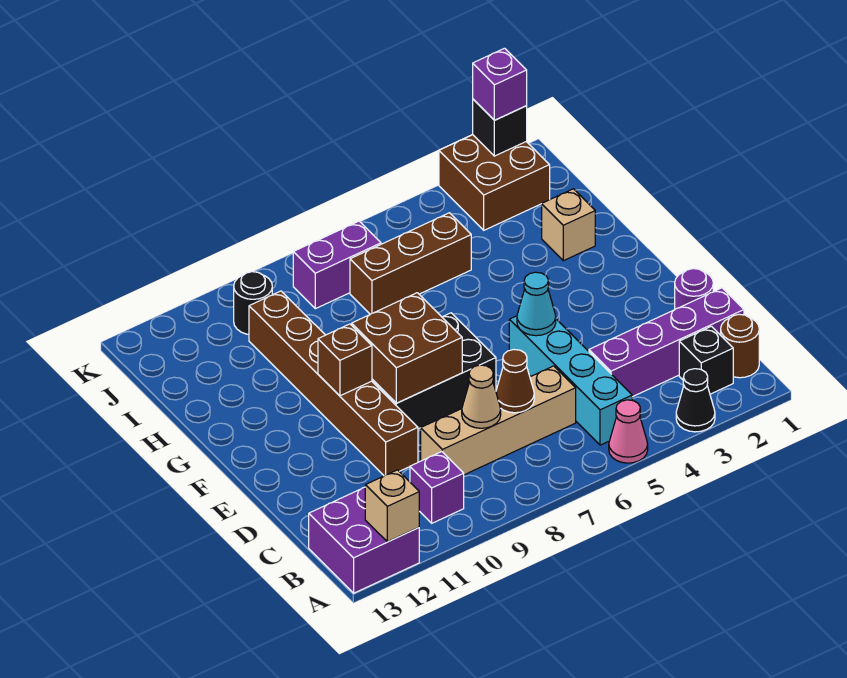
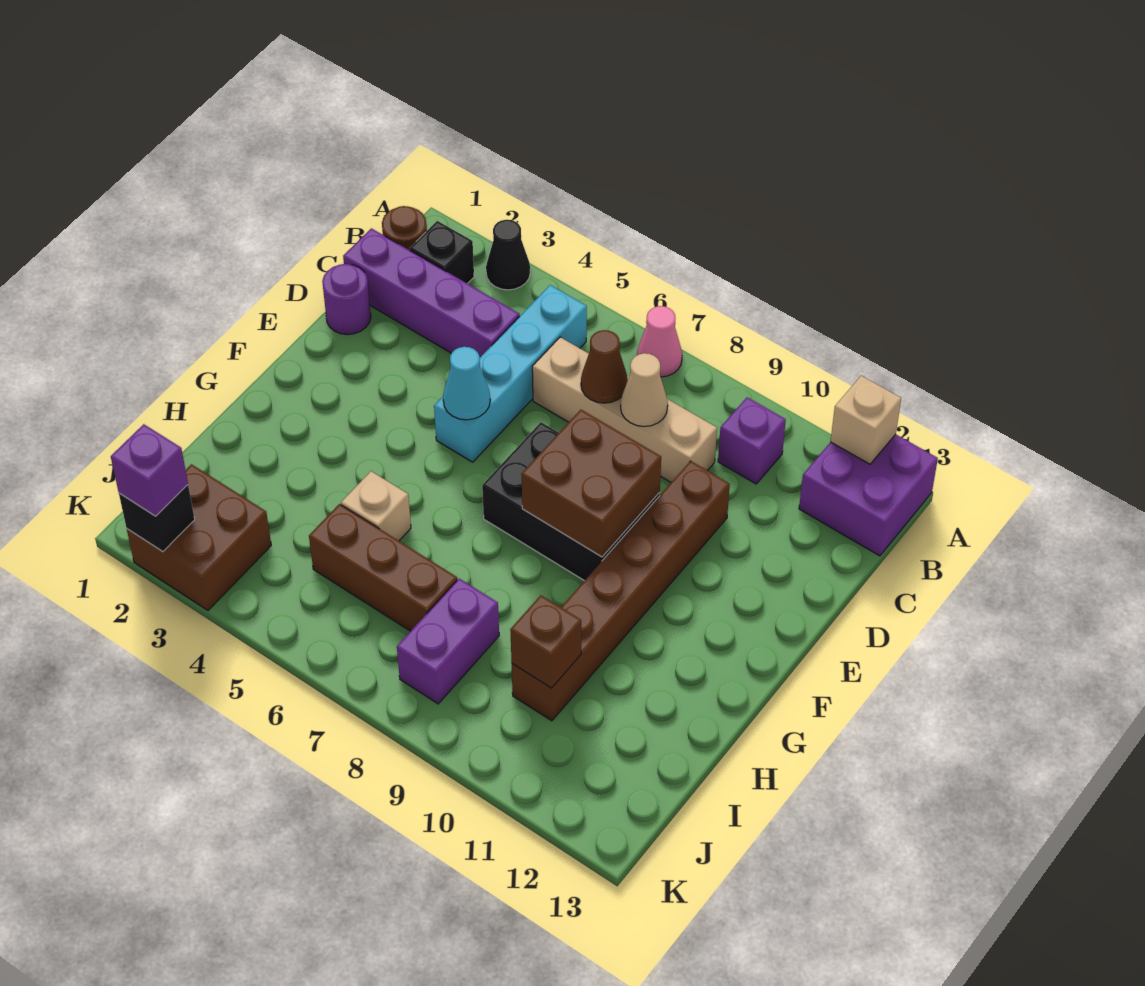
pink 1x1 cone [609,400,648,463] -> pink 1x1 cone moved to [637,306,682,377]
brown 1x1 brick [318,324,372,396] -> brown 1x1 brick moved to [510,595,581,688]
tan 1x1 brick [542,189,595,261] -> tan 1x1 brick moved to [341,471,411,541]
purple 1x2 brick [293,221,381,309] -> purple 1x2 brick turned to [397,579,499,704]
black 1x1 round brick [234,272,272,334] -> none

